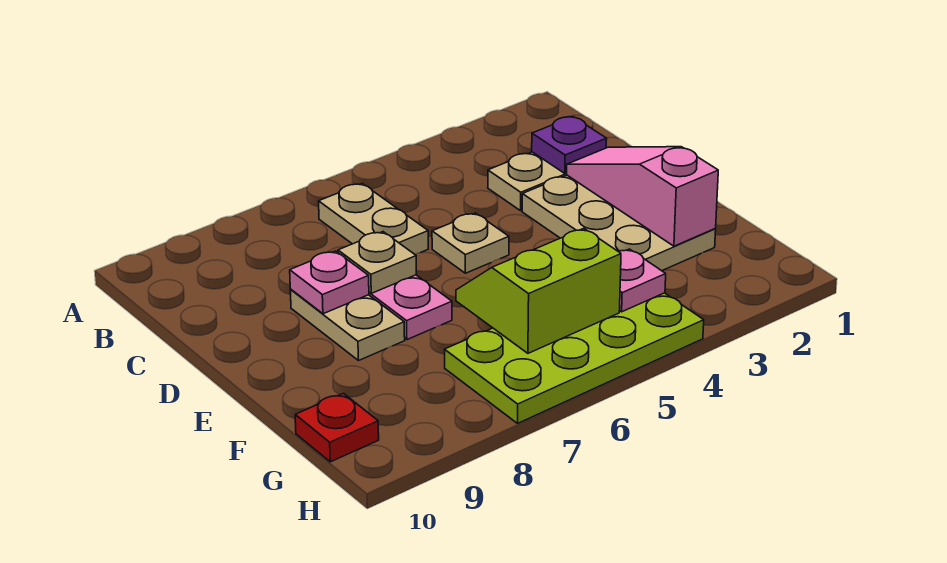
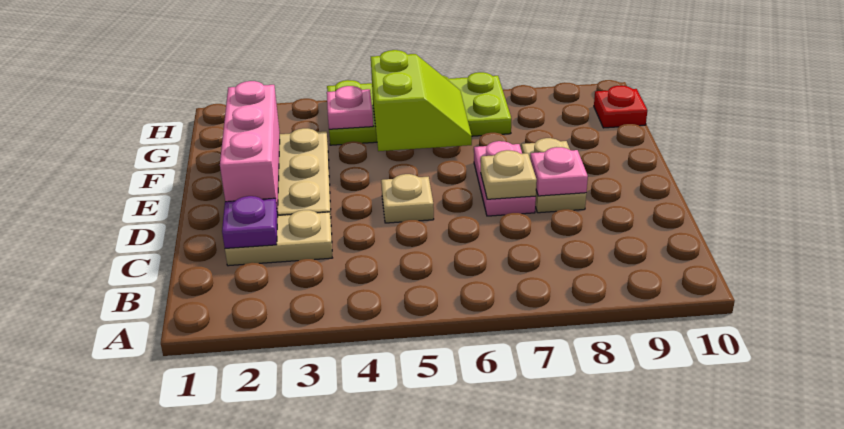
tan 1x2 plate [319,184,428,254] -> none
pink 1x3 slope [567,147,718,246] -> pink 1x3 brick [220,81,280,212]
lime 2x2 slope [456,228,621,353] -> lime 2x2 slope turned to [371,50,472,151]

